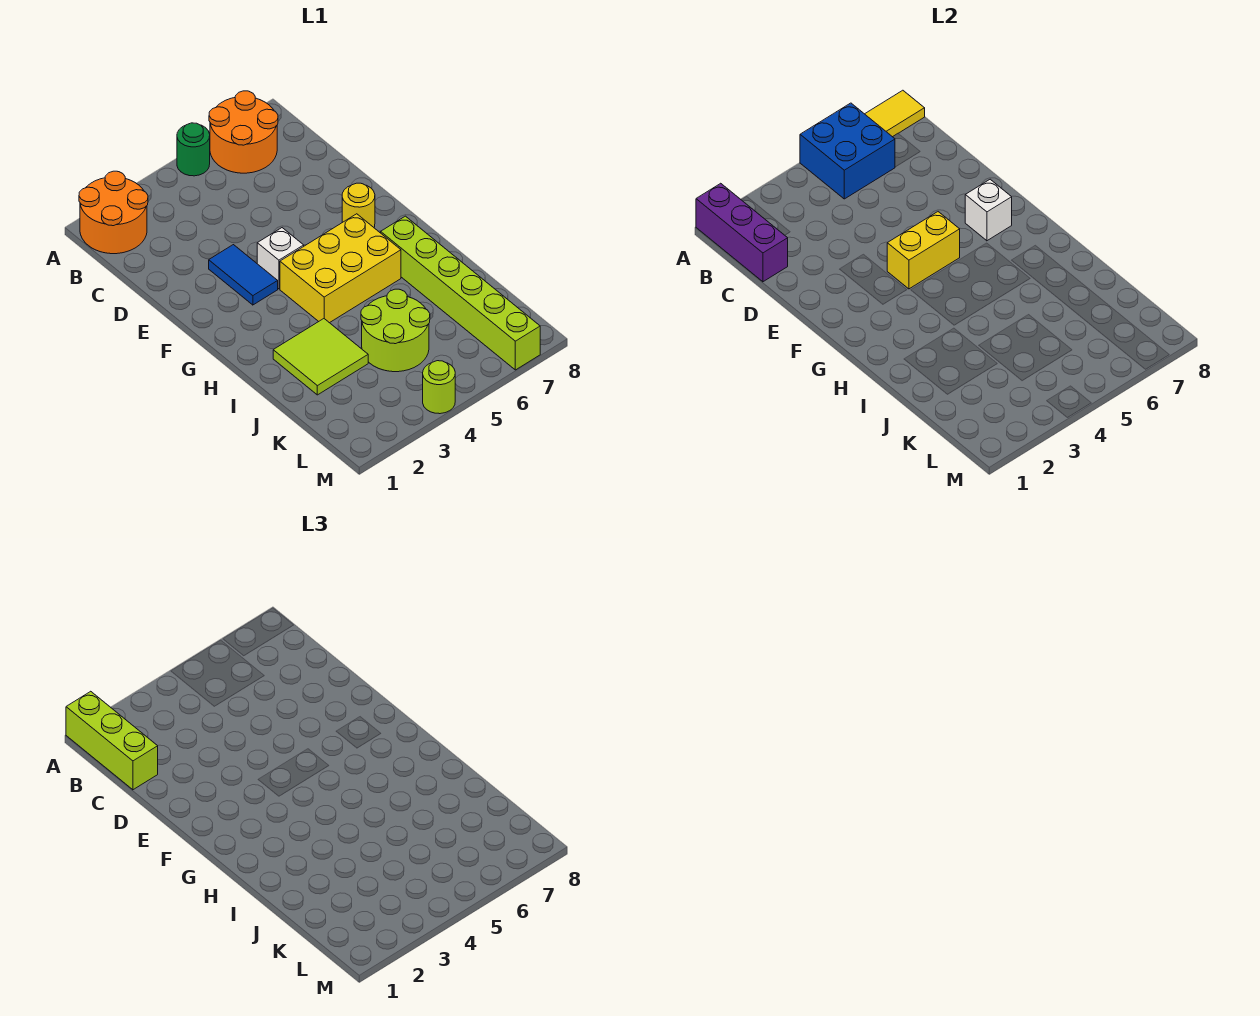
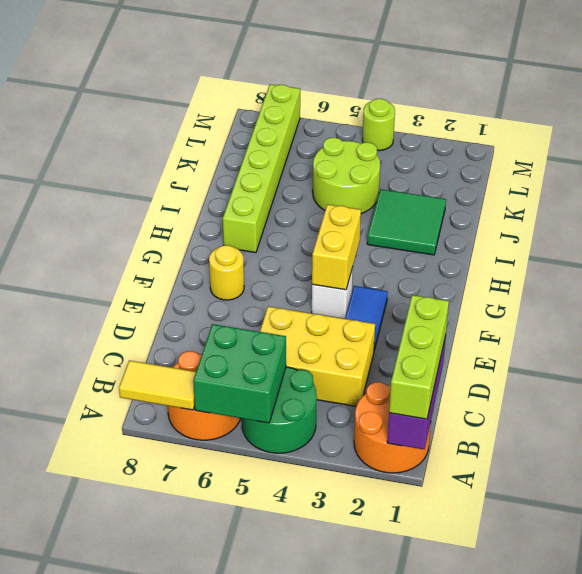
green 1x1 round brick [177,123,210,176] -> green 2x2 round brick [242,367,317,453]
blue 2x2 brick [800,103,895,199] -> green 2x2 brick [193,324,286,423]
yellow 1x2 brick [887,212,960,289] -> yellow 1x2 brick turned to [312,204,361,290]
white 1x1 brick [965,179,1012,241] -> none
yellow 2x3 brick [280,214,401,323] -> yellow 2x3 brick moved to [260,307,375,406]
lime 2x2 tile [273,319,368,395] -> green 2x2 tile [367,189,446,255]

